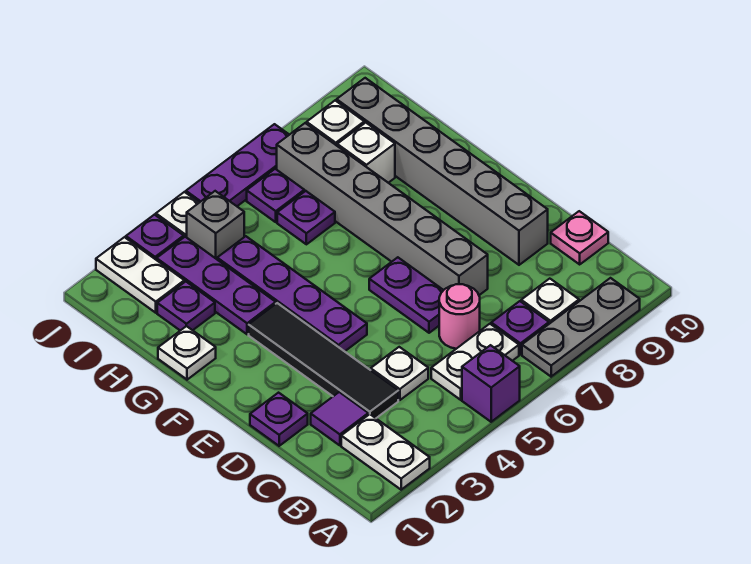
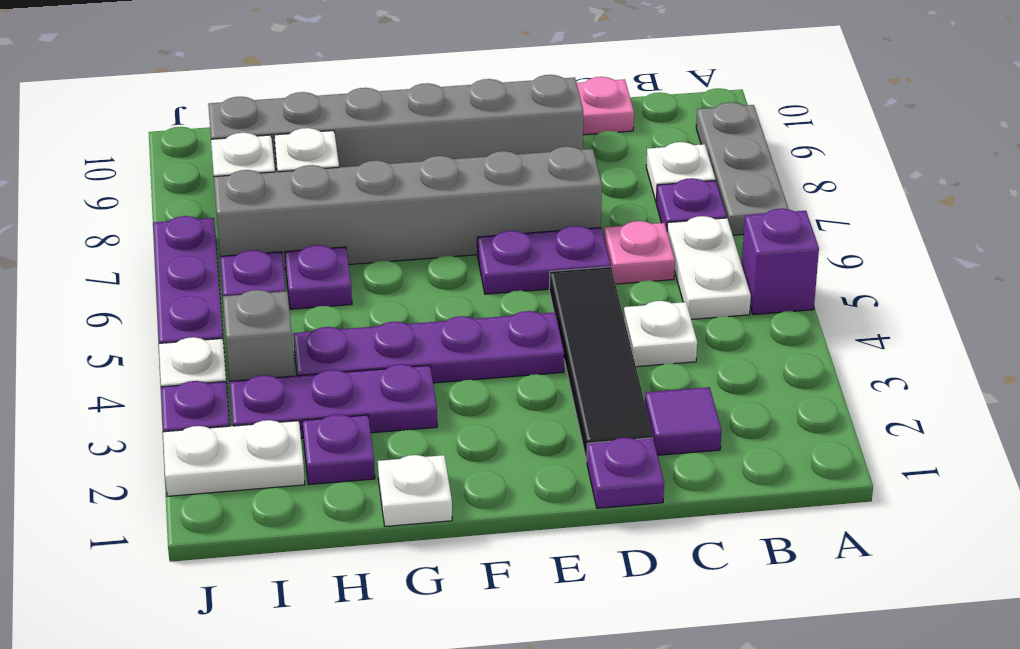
white 1x2 plate [341,414,430,490] -> none
black 1x4 tile [249,303,398,418] -> black 1x4 tile turned to [549,267,653,461]
pink 1x1 round brick [439,284,480,349] -> pink 1x1 plate [604,221,675,284]

